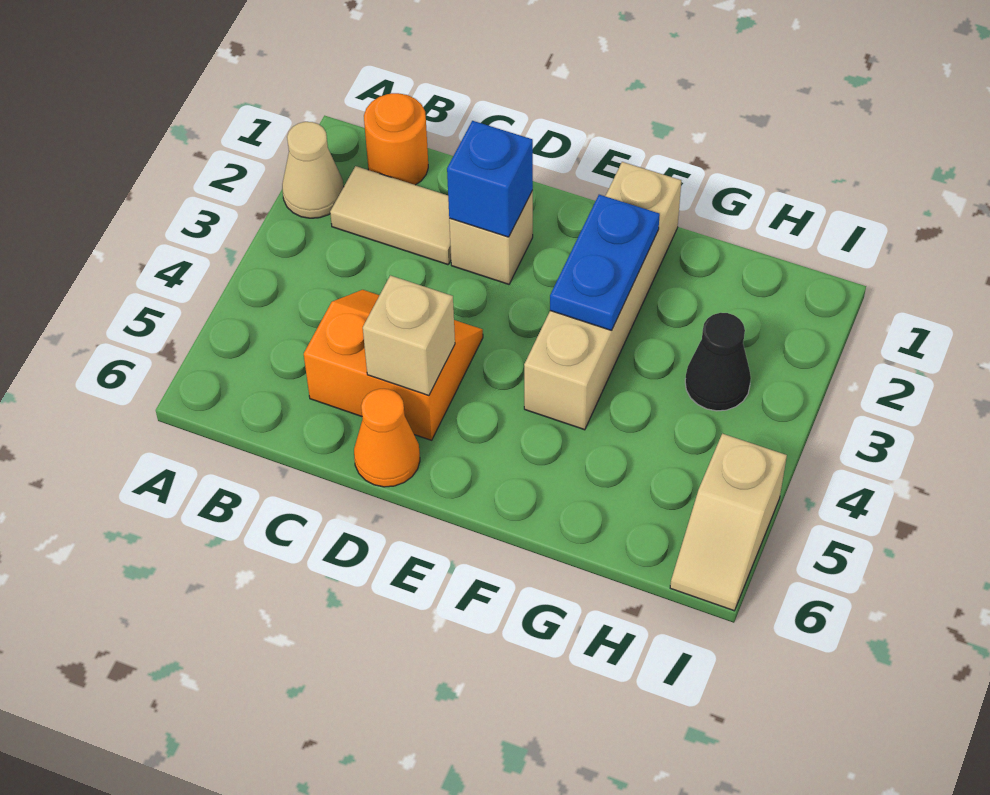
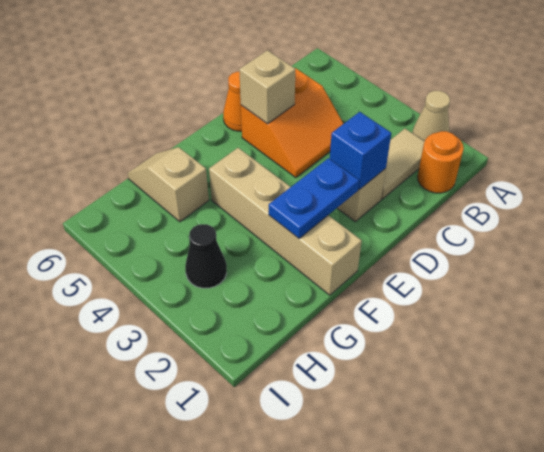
blue 1x2 plate [550,195,660,331] -> blue 1x2 plate turned to [269,158,359,238]
tan 1x2 slope [670,434,787,611] -> tan 1x2 slope moved to [127,147,209,222]

